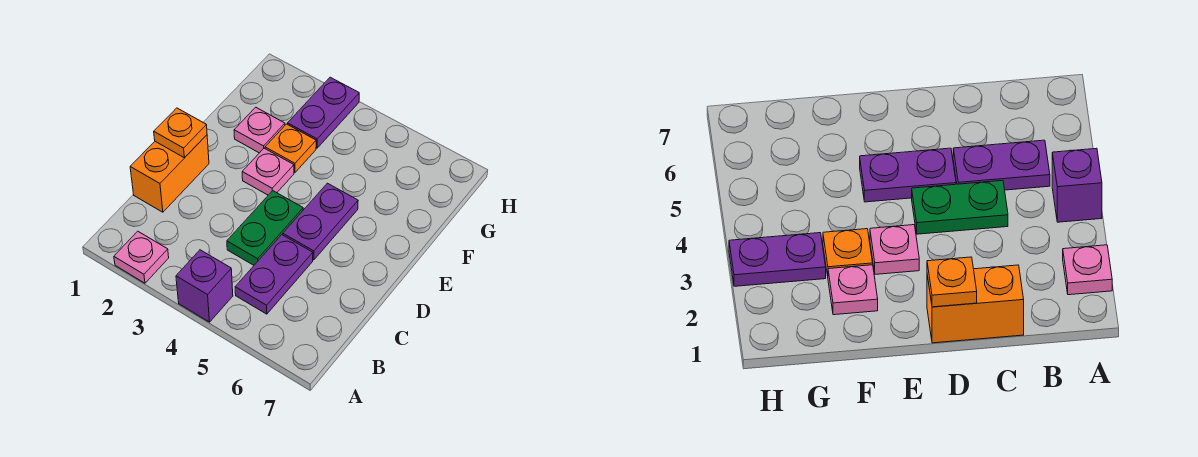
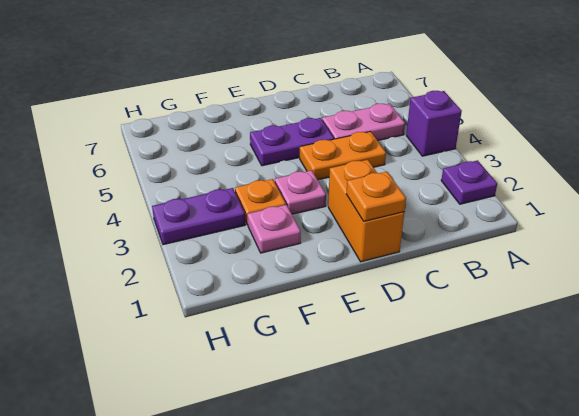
pink 1x1 plate [114,231,169,283] -> purple 1x1 plate [441,160,497,204]
purple 1x2 plate [235,235,313,314] -> pink 1x2 plate [322,104,405,141]
orange 1x2 brick [130,135,209,212] -> orange 1x2 brick turned to [328,160,404,262]
green 1x2 plate [227,191,303,265] -> orange 1x2 plate [300,132,386,180]

